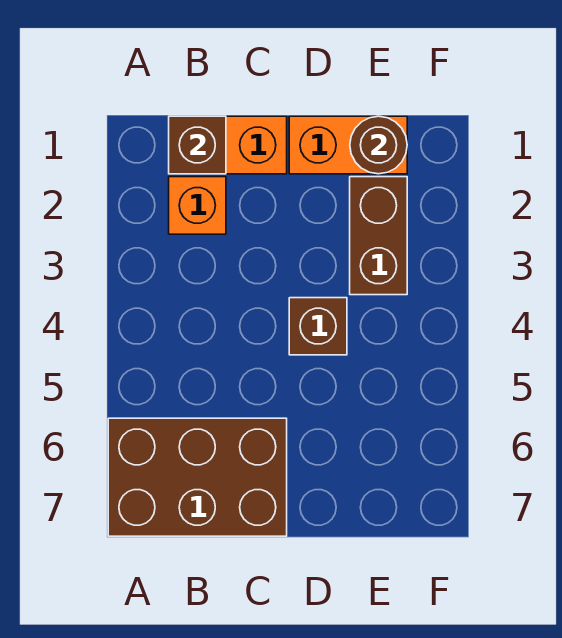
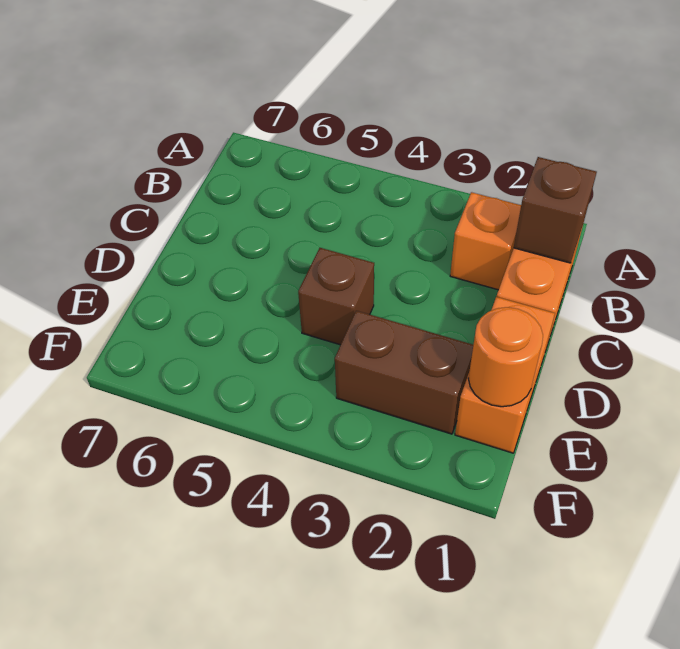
brown 2x3 brick [108,418,287,536] -> none
brown 1x1 round brick [350,116,407,174] -> orange 1x1 round brick [468,307,543,407]

